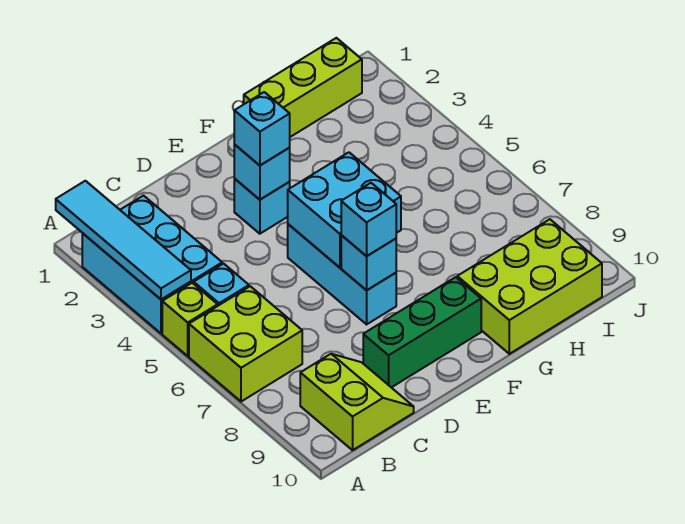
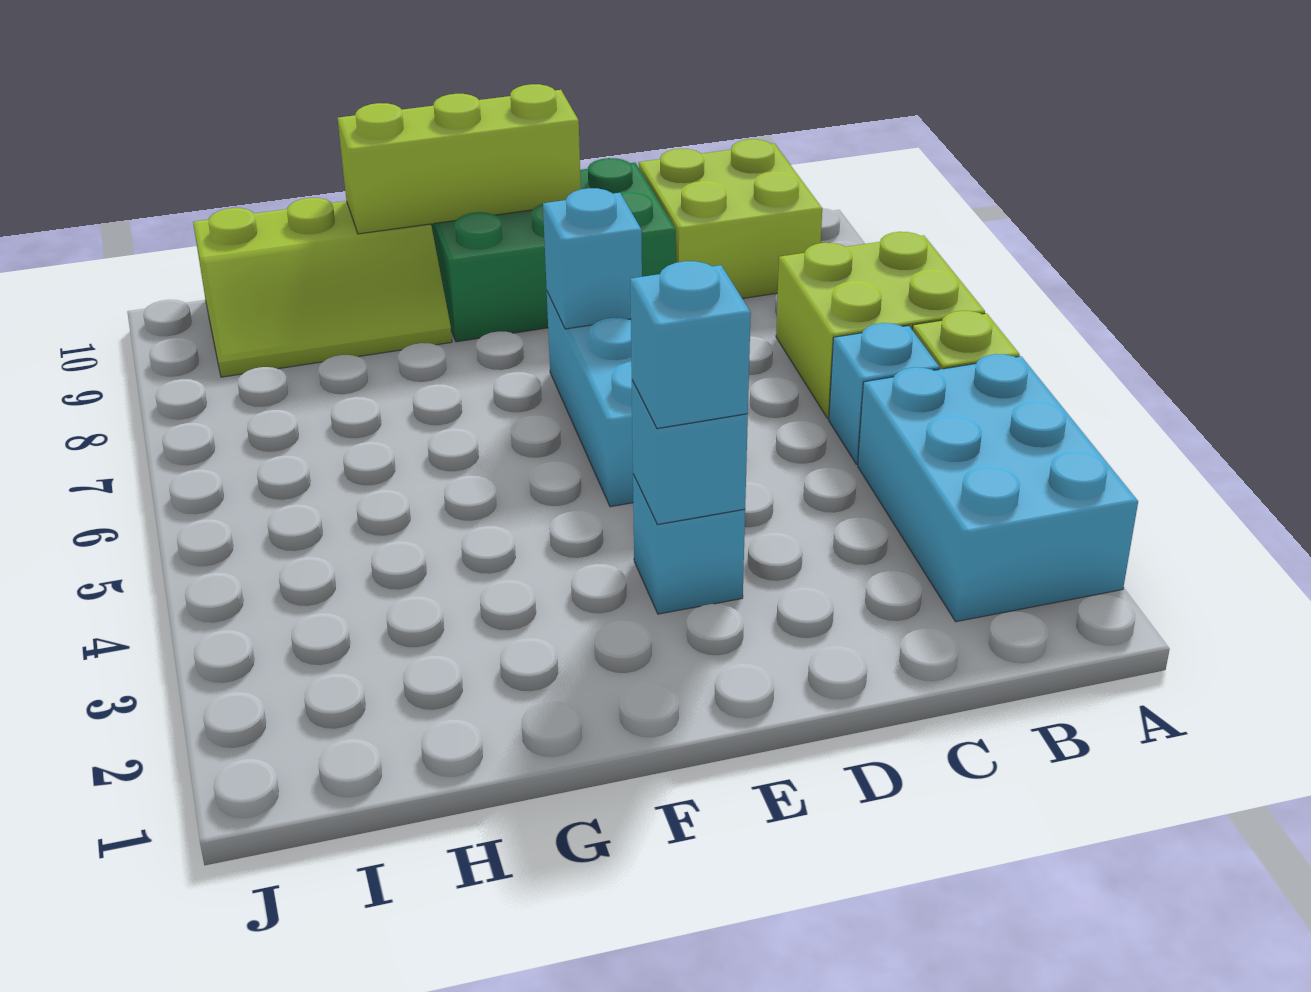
cyan 1x4 tile [56,181,191,299] -> none
lime 2x2 slope [300,354,414,450] -> lime 2x2 brick [639,139,822,299]
green 1x3 brick [363,277,481,388] -> green 2x3 brick [431,158,676,342]
cyan 2x2 brick [288,152,401,268] -> none
cyan 1x1 brick [341,183,396,256] -> none
lime 1x3 brick [244,38,362,137] -> lime 1x3 brick moved to [338,84,581,234]
lime 2x3 brick [457,219,602,354] -> lime 2x3 slope [193,198,452,377]

